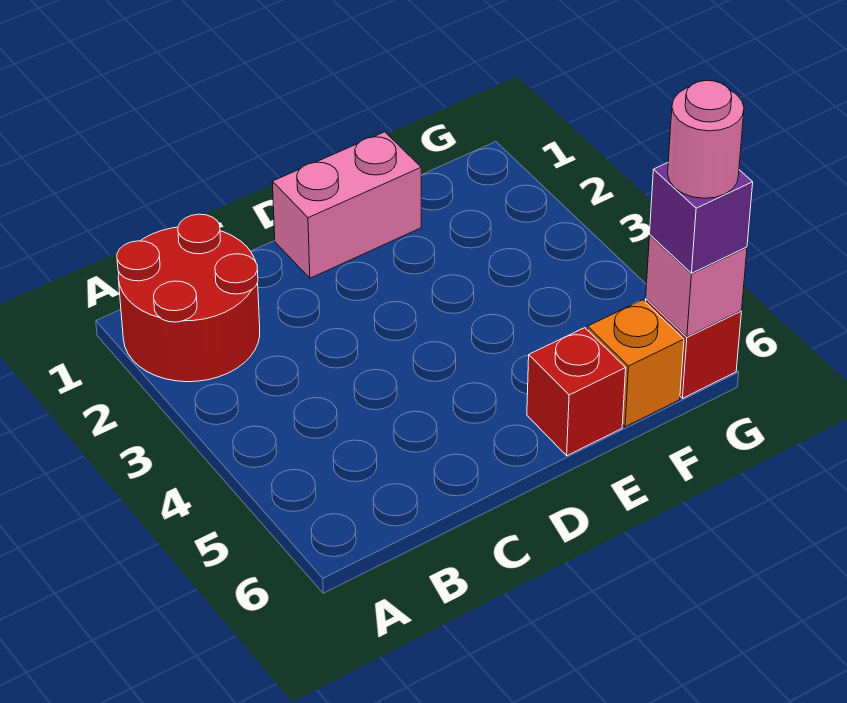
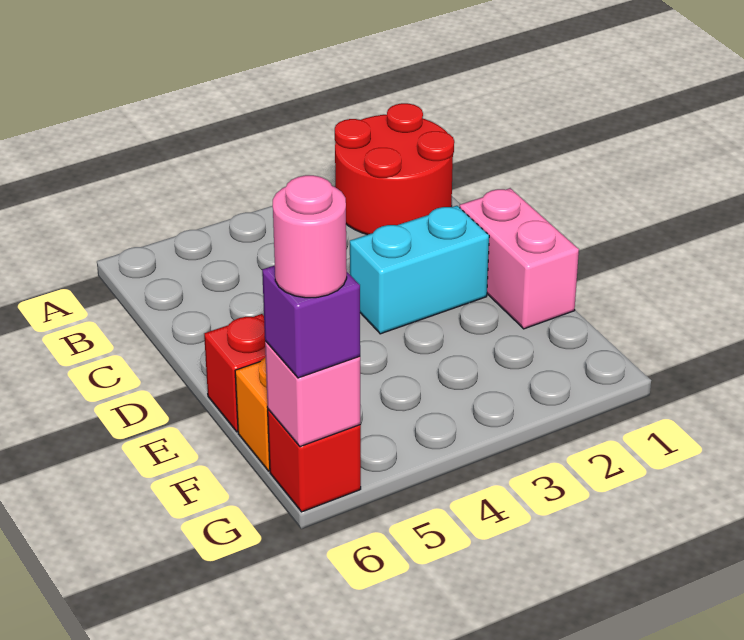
none -> cyan 1x2 brick [350,206,489,334]

